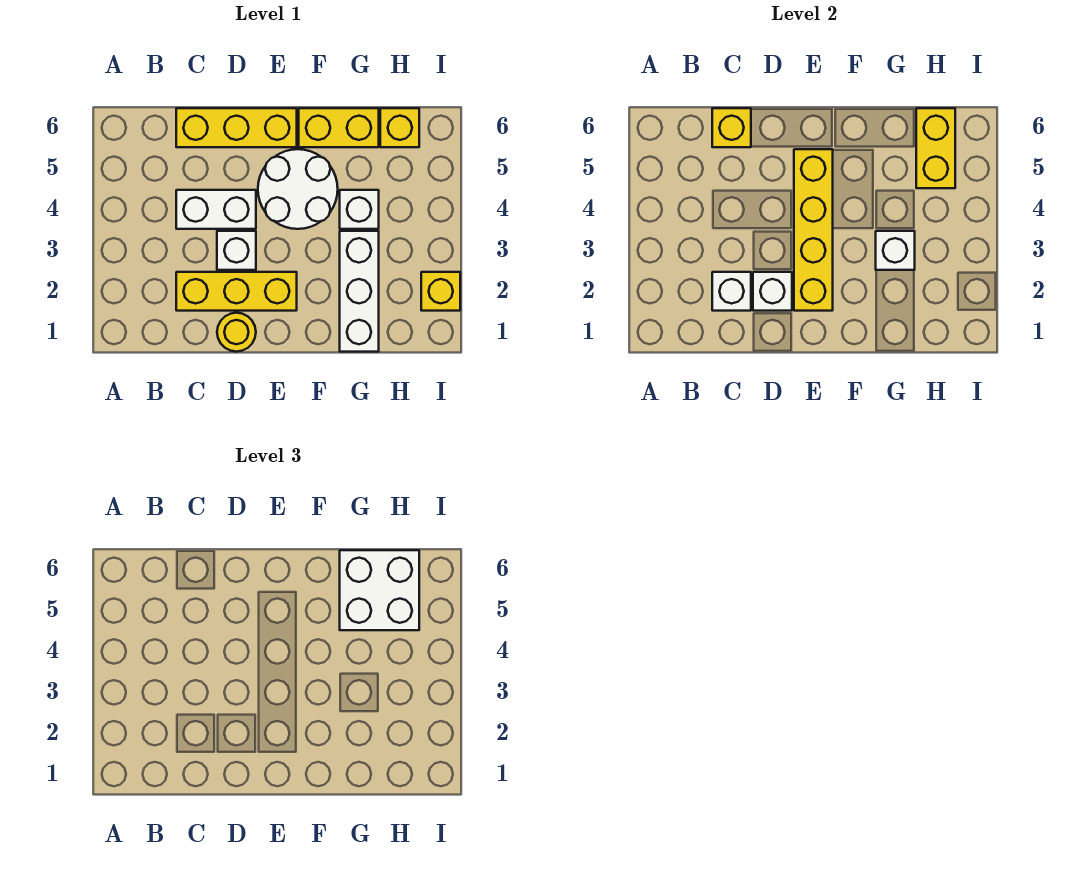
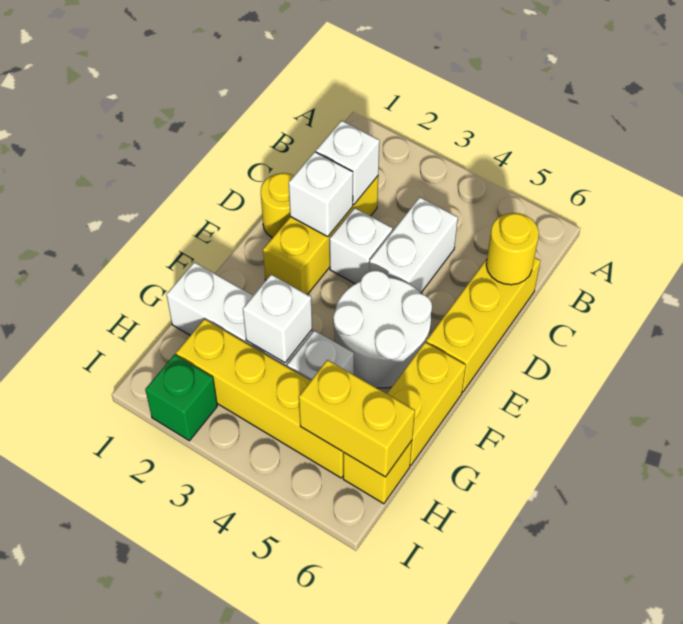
yellow 1x1 brick [712,108,751,147] -> yellow 1x1 round brick [486,213,539,285]
yellow 1x4 brick [794,149,833,311] -> yellow 1x4 brick moved to [176,319,344,478]
white 2x2 brick [340,550,419,630] -> none
yellow 1x1 brick [421,272,460,311] -> green 1x1 brick [145,355,217,441]

